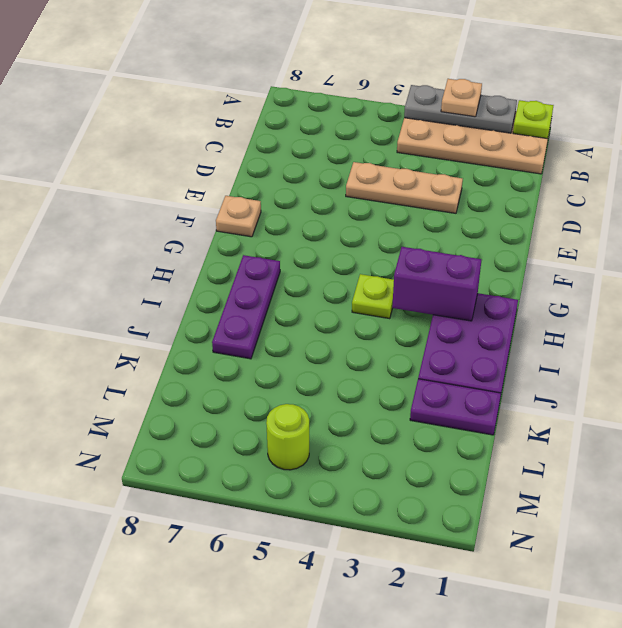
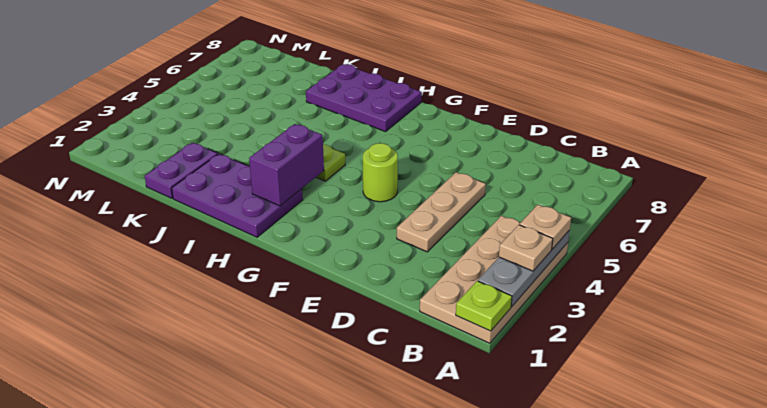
tan 1x1 plate [216,196,261,237] -> tan 1x1 plate moved to [519,205,571,249]
purple 1x3 plate [212,255,280,359] -> purple 2x3 plate [306,64,422,132]
lime 1x1 round brick [266,404,309,470] -> lime 1x1 round brick moved to [363,143,398,202]

